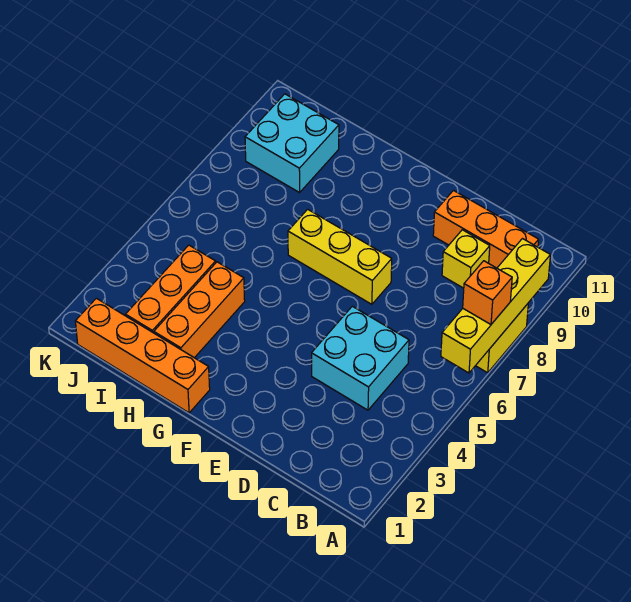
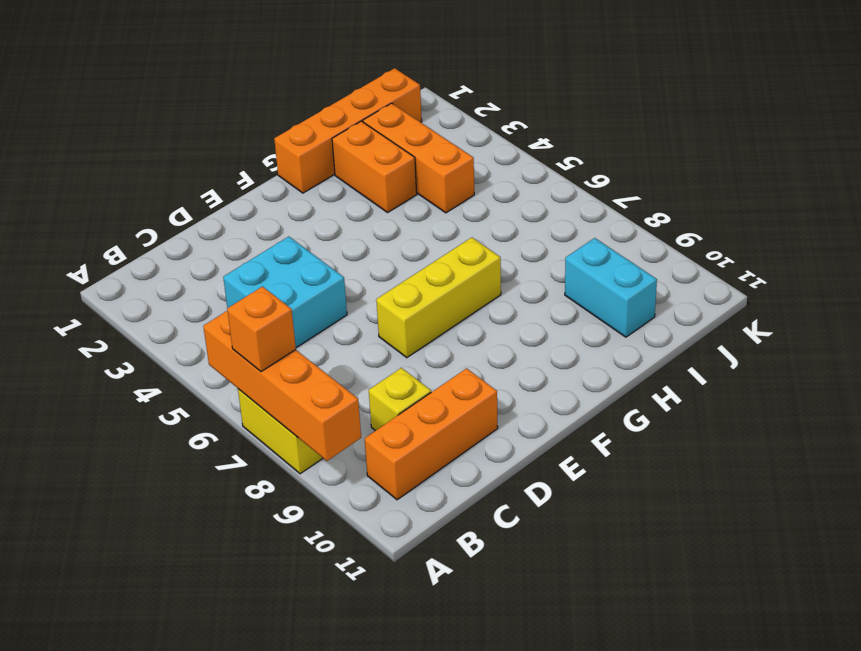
yellow 1x4 brick [441,239,550,373] -> orange 1x4 brick [203,311,361,461]
orange 1x3 brick [154,262,245,358] -> orange 1x2 brick [332,121,417,212]
cyan 2x2 brick [245,94,339,193] -> cyan 1x2 brick [565,238,657,337]

